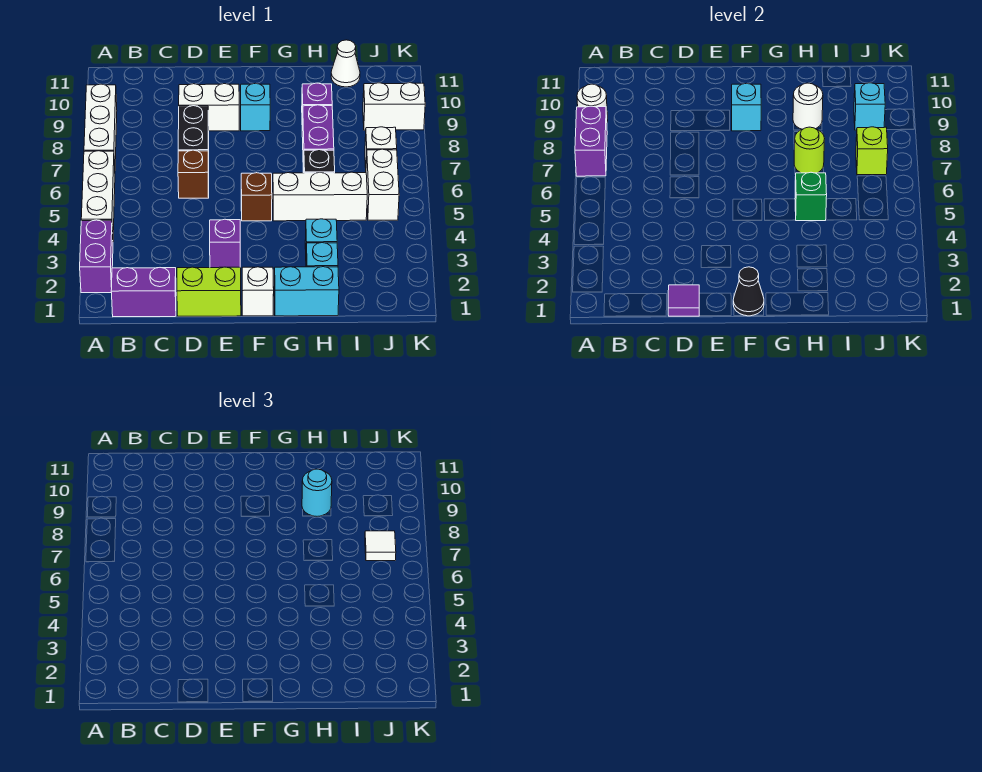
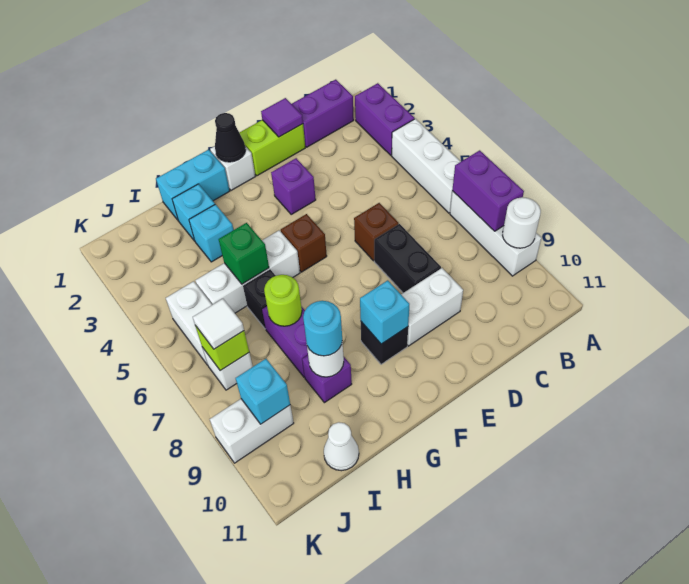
cyan 1x1 brick [241,83,270,131] -> black 1x1 brick [361,322,408,364]

